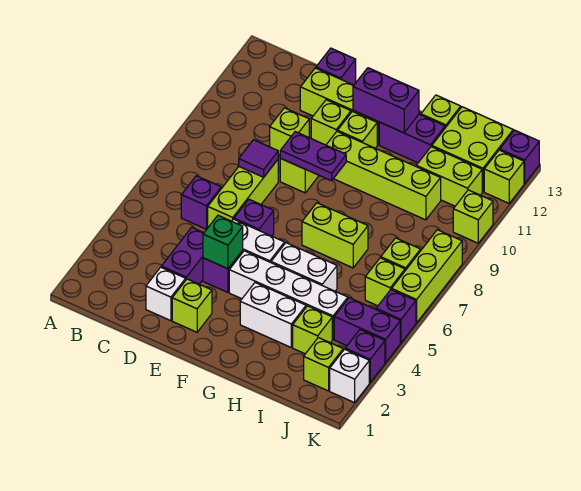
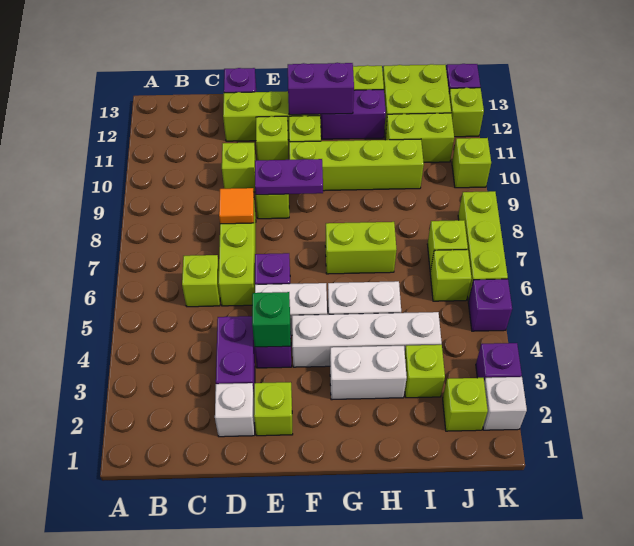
purple 1x1 brick [181,176,221,229] -> lime 1x1 brick [182,255,220,307]
purple 1x1 tile [239,140,278,177] -> orange 1x1 tile [219,188,254,224]
purple 1x2 brick [334,298,400,363] -> none

